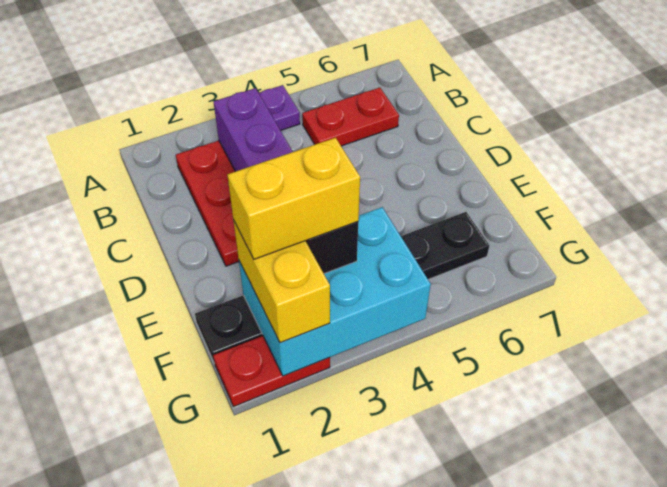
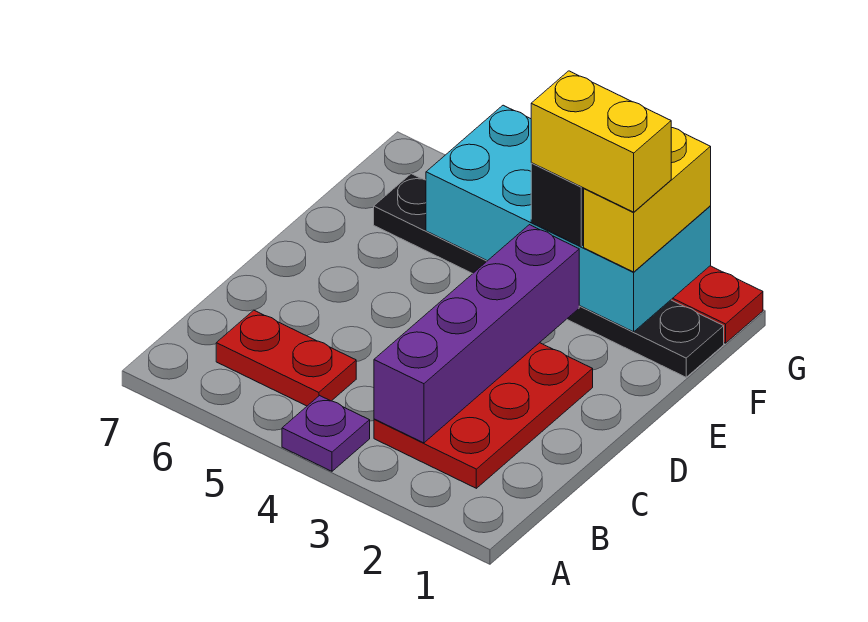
cyan 2x3 brick [239,207,431,376] -> cyan 2x4 brick [426,105,711,332]

